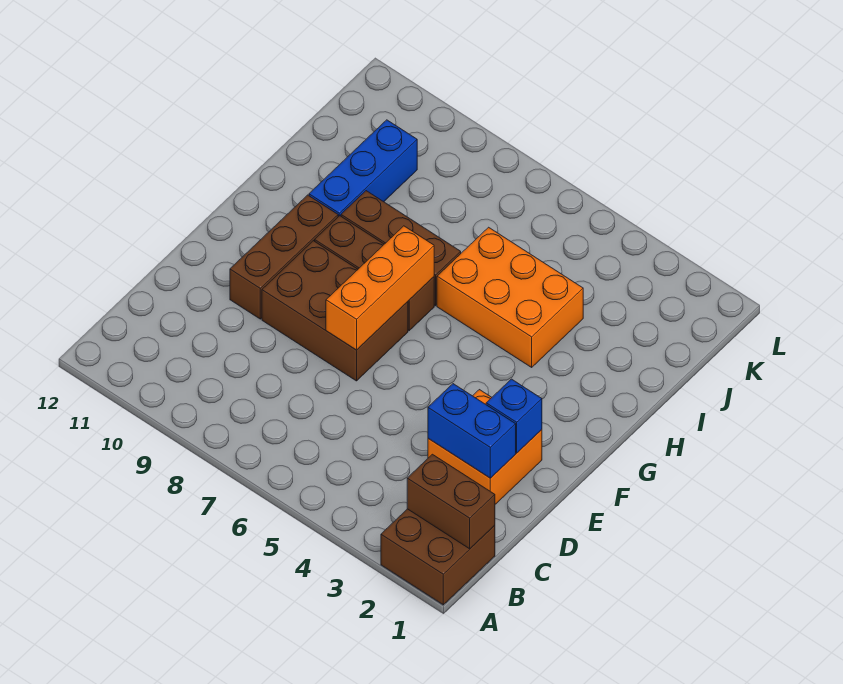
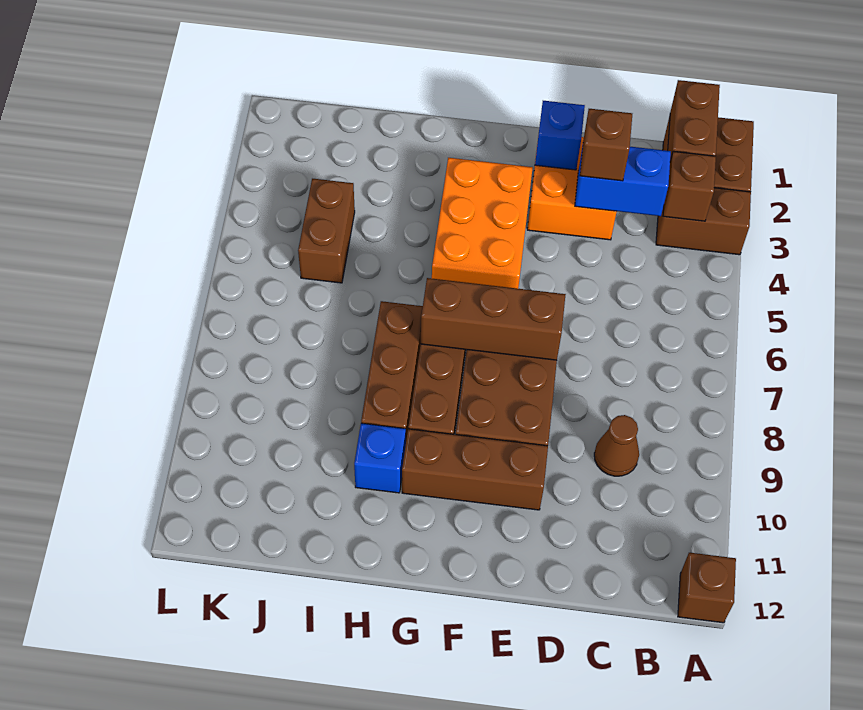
none -> brown 1x2 brick [656,188,751,255]
none -> brown 1x1 brick [678,553,736,623]
none -> brown 1x1 brick [663,151,716,221]
none -> brown 1x1 cone [594,415,639,476]
blue 1x2 brick [428,384,516,478] -> blue 1x2 brick turned to [575,146,671,216]
none -> brown 1x1 brick [580,109,632,181]
orange 1x3 brick [326,226,434,350] -> brown 1x3 brick [421,278,566,360]
orange 2x3 brick [437,227,583,367] -> orange 2x3 brick moved to [432,158,533,289]
blue 1x3 brick [309,120,417,217] -> blue 1x1 brick [354,423,406,493]
none -> brown 1x2 brick [298,179,355,283]

